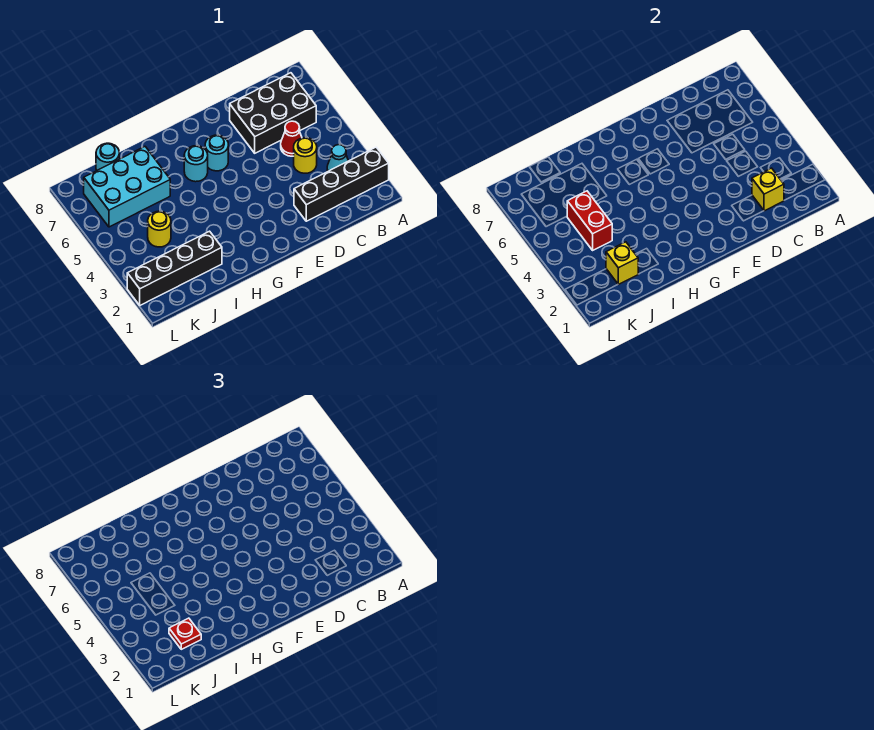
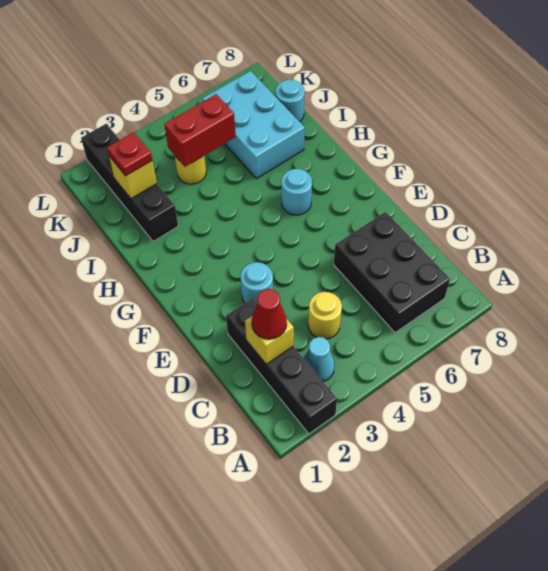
red 1x1 cone [281,121,302,156] -> red 1x1 cone moved to [252,289,287,339]
cyan 1x1 round brick [205,135,228,171] -> cyan 1x1 round brick moved to [241,262,273,303]

